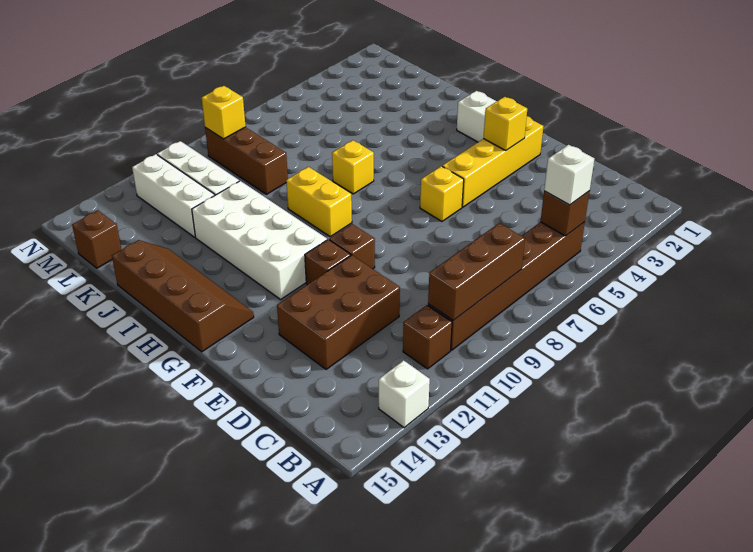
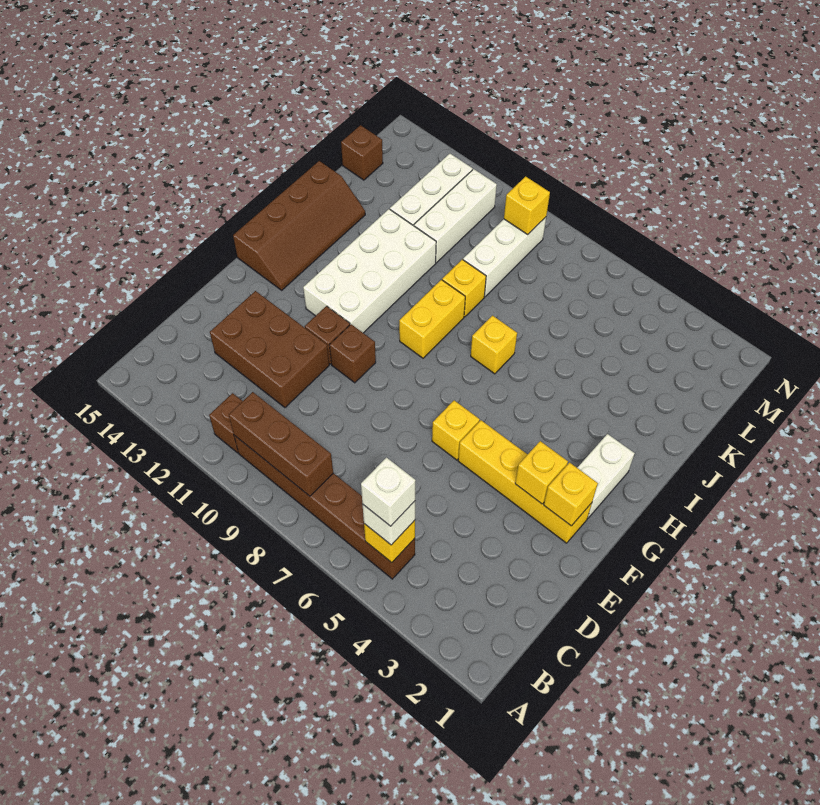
white 1x1 brick [379,360,430,428] -> white 1x1 brick moved to [361,458,416,526]
brown 1x1 brick [540,191,590,236] -> yellow 1x1 brick [364,520,415,563]
none -> yellow 1x1 brick [544,463,598,526]
none -> yellow 1x1 brick [442,259,486,317]
brown 1x3 brick [205,127,288,194] -> white 1x3 brick [463,217,546,297]

